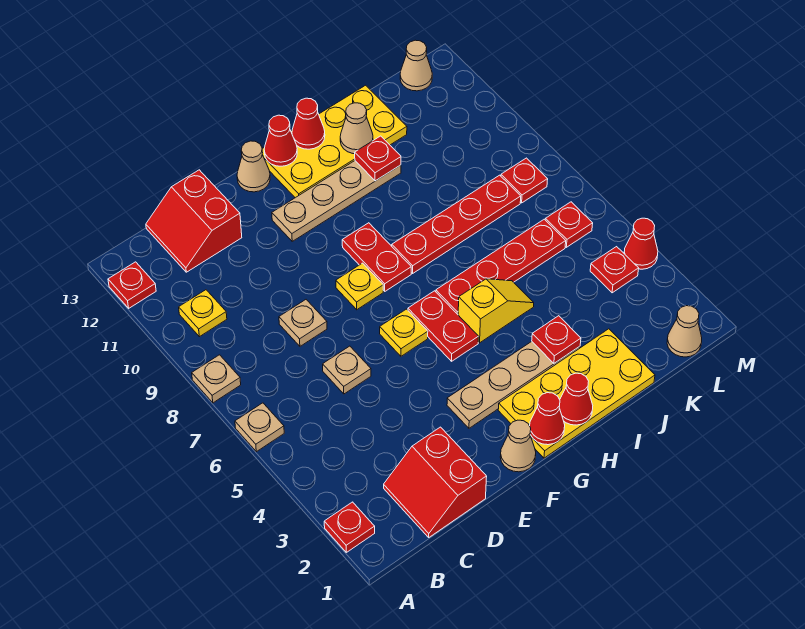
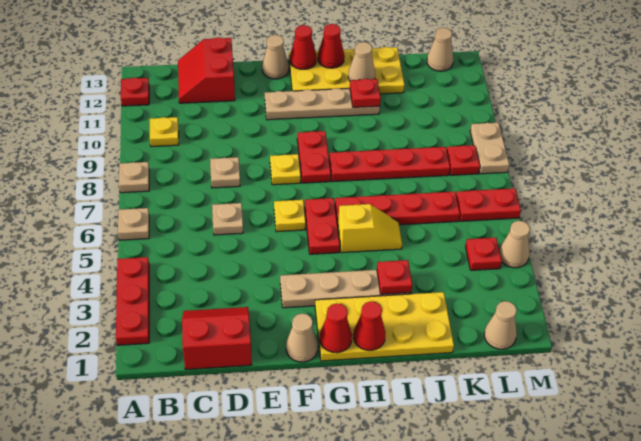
red 1x1 plate [324,502,375,552] -> red 1x3 plate [116,257,149,345]
red 2x2 slope [384,427,487,537] -> red 2x2 slope turned to [182,307,252,370]
red 1x1 plate [545,202,593,247] -> red 1x2 plate [456,188,521,221]
red 1x1 cone [624,218,658,269] -> tan 1x1 cone [500,221,530,268]
none -> tan 1x2 plate [470,123,509,174]

